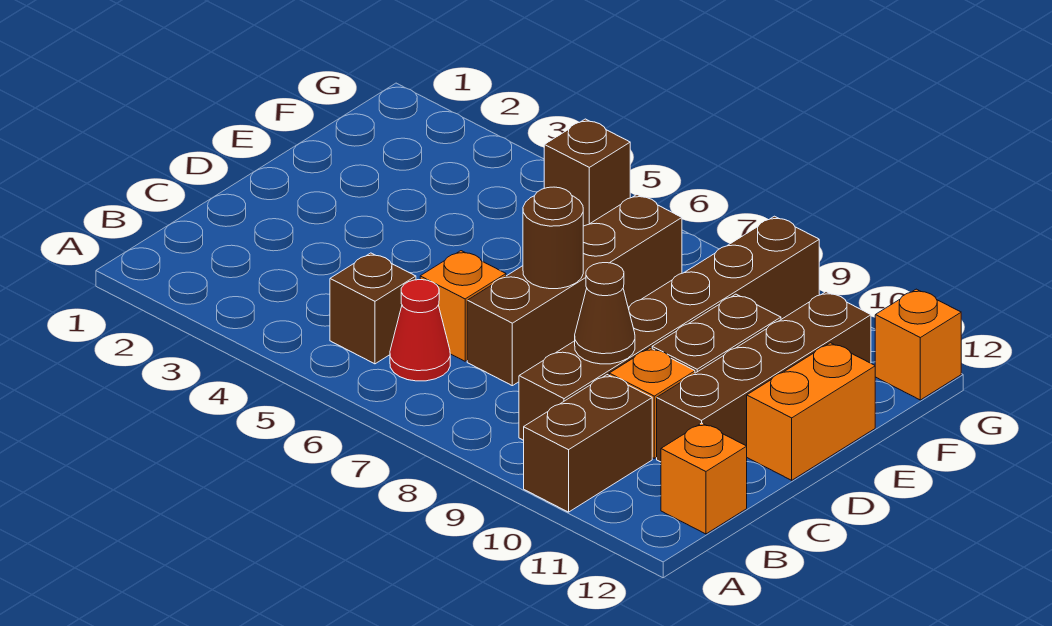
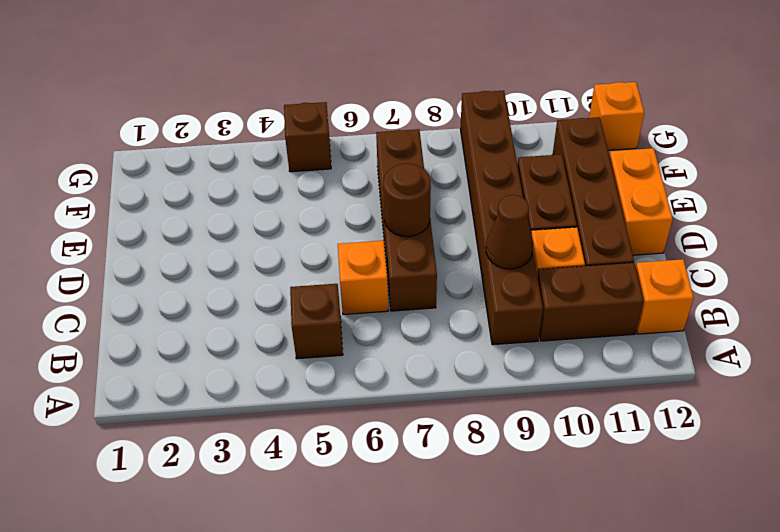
brown 1x2 brick [524,375,652,512] -> brown 1x2 brick turned to [537,263,644,341]
red 1x1 cone [390,280,450,381] -> none

